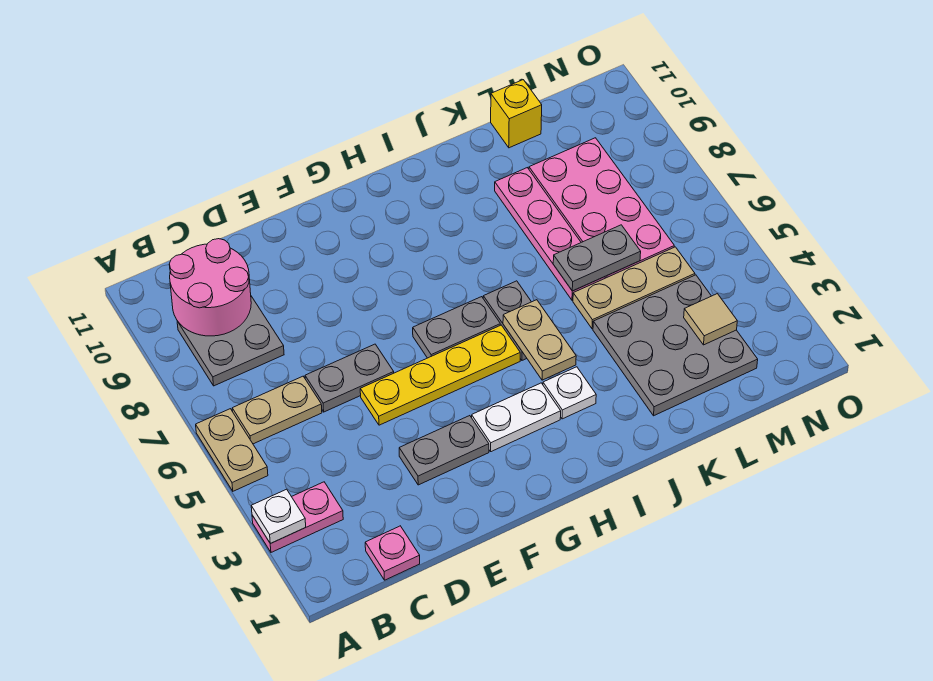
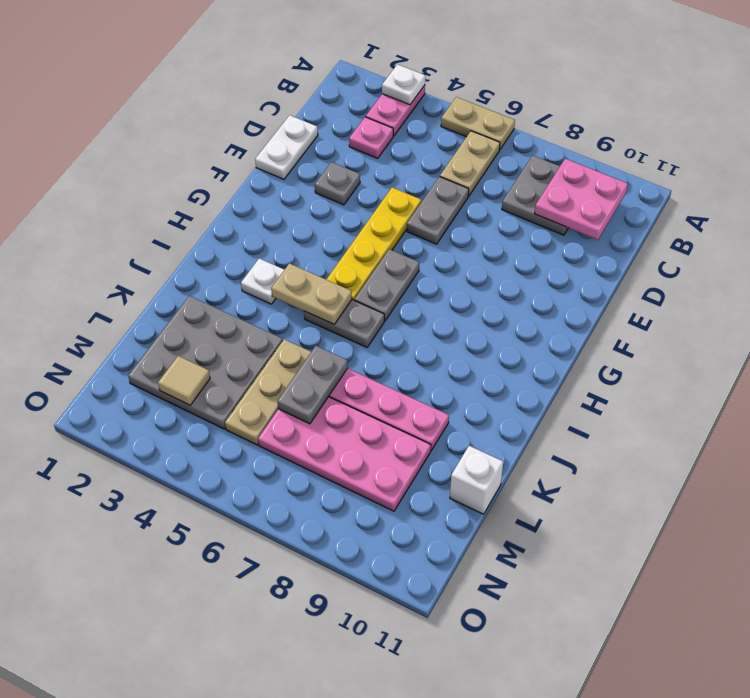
pink 2x2 round brick [169,239,251,336] -> pink 2x2 plate [535,159,628,240]
pink 1x1 plate [365,526,420,580] -> pink 1x1 plate moved to [349,117,393,158]
grey 1x2 plate [399,416,489,485] -> grey 1x1 plate [315,162,360,205]
white 1x2 plate [472,383,561,452] -> white 1x2 plate moved to [255,115,318,179]
yellow 1x1 brick [491,80,542,148] -> white 1x1 brick [450,446,503,514]

